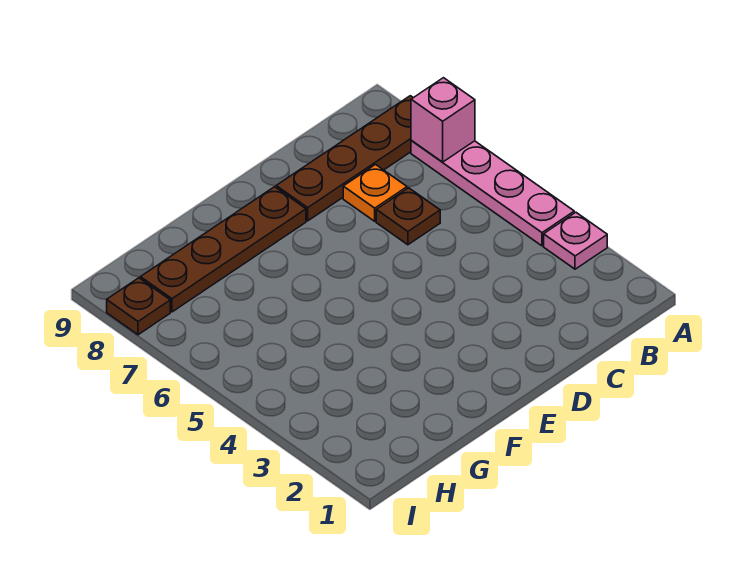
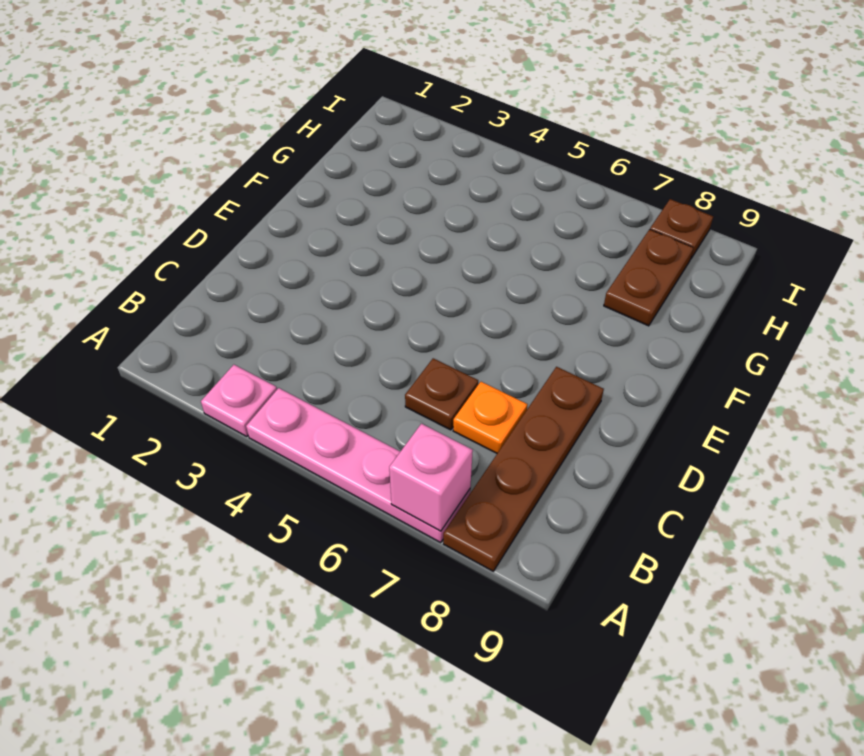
brown 1x4 plate [140,187,306,312] -> brown 1x2 plate [604,229,693,326]

